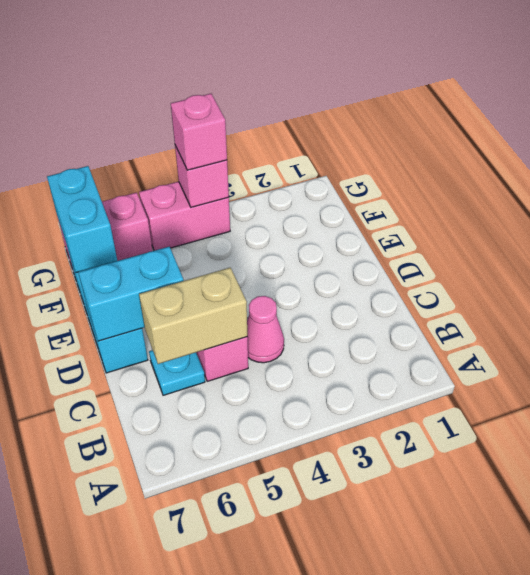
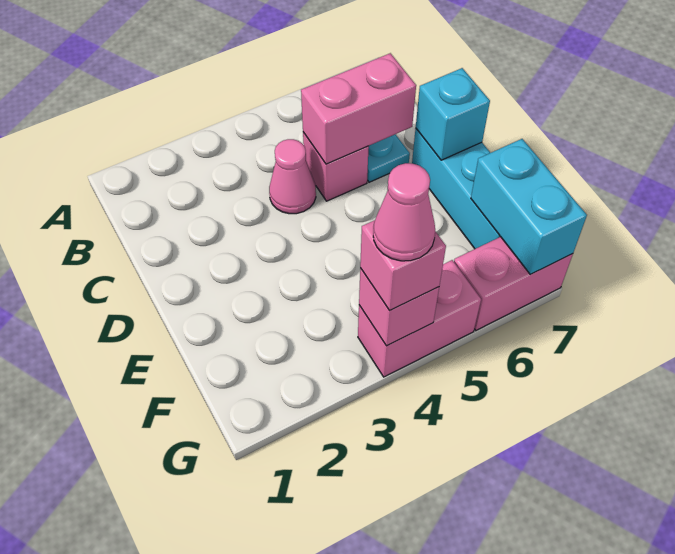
tan 1x2 brick [139,268,247,364] -> pink 1x2 brick [301,53,416,164]
cyan 1x2 brick [78,247,184,341] -> cyan 1x1 brick [416,68,490,160]
none -> pink 1x1 cone [373,163,436,261]

